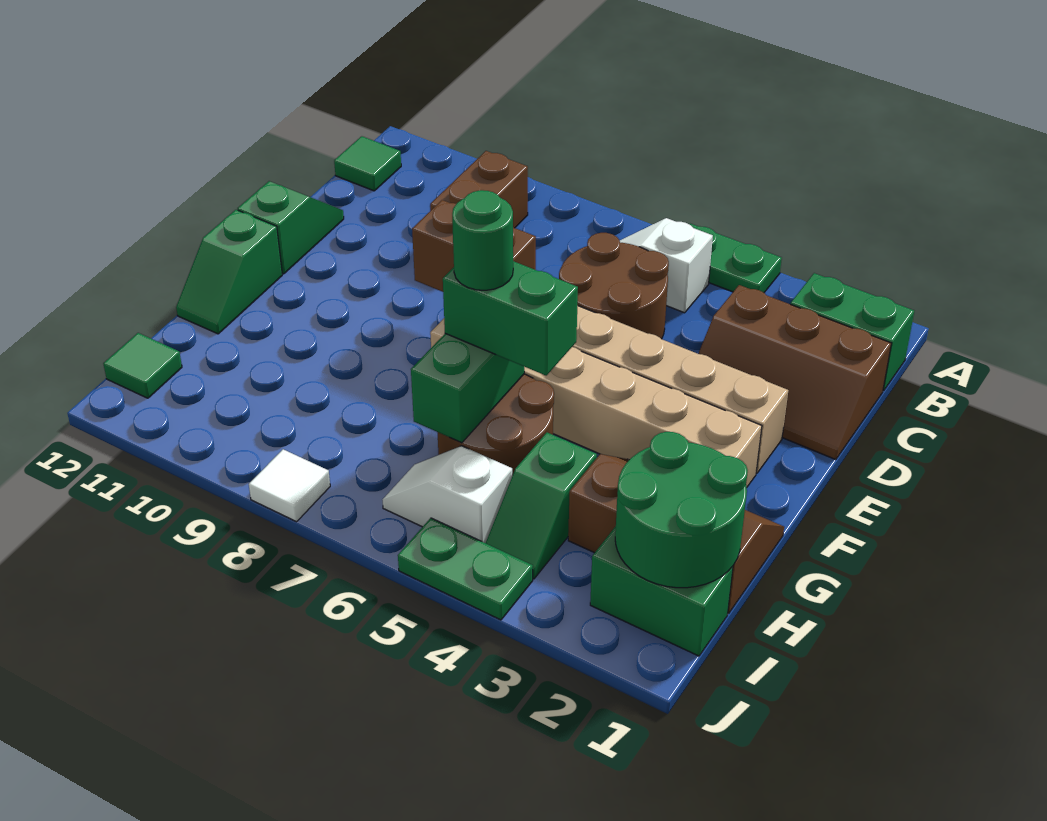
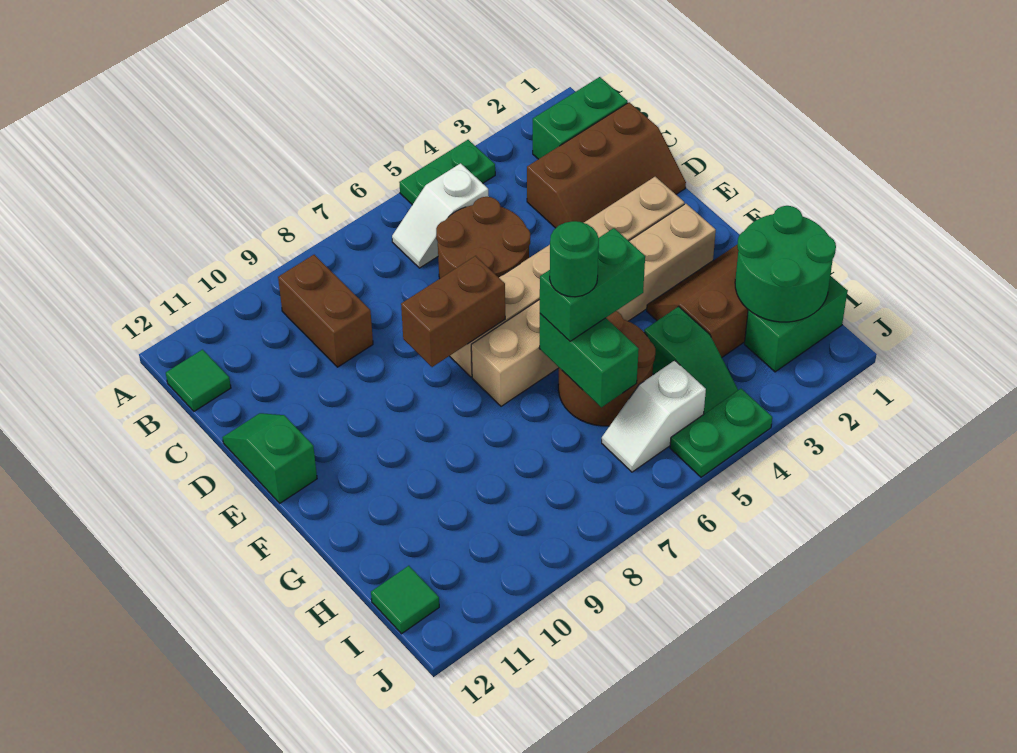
green 1x2 slope [176,210,282,334] -> none
white 1x1 tile [249,449,330,522] -> none

